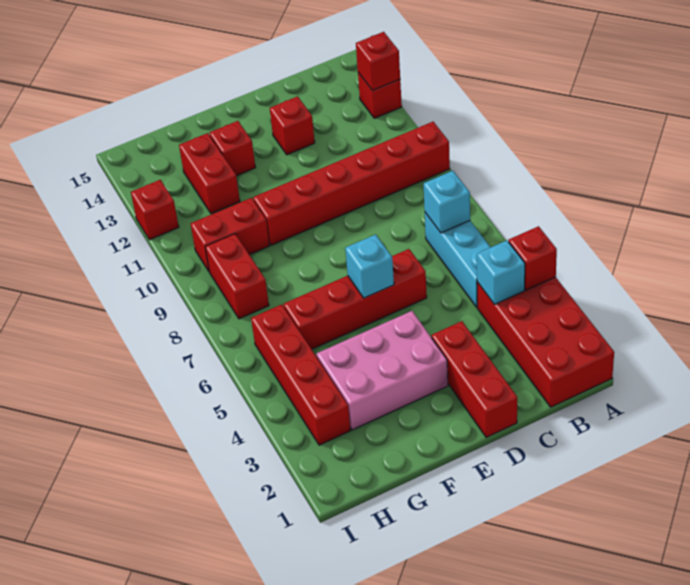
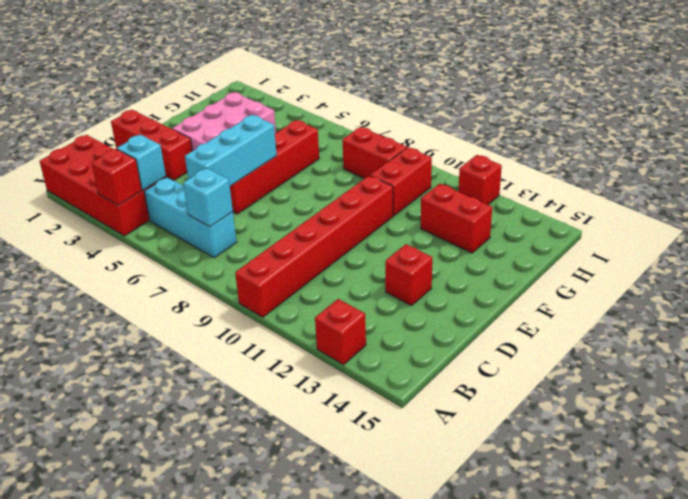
red 1x1 brick [356,32,400,90] -> none
cyan 1x1 brick [345,235,394,298] -> cyan 1x3 brick [185,115,277,186]
red 1x1 brick [210,121,256,176] -> none
red 1x4 brick [251,305,351,445] -> none

